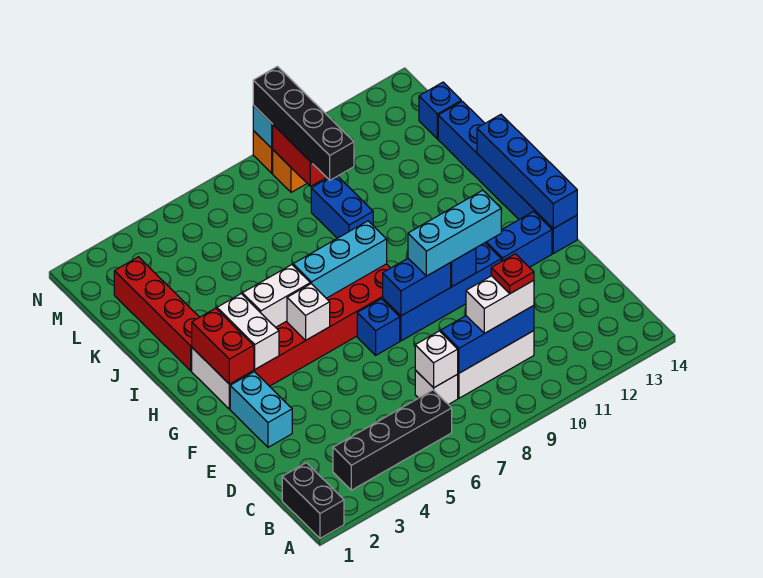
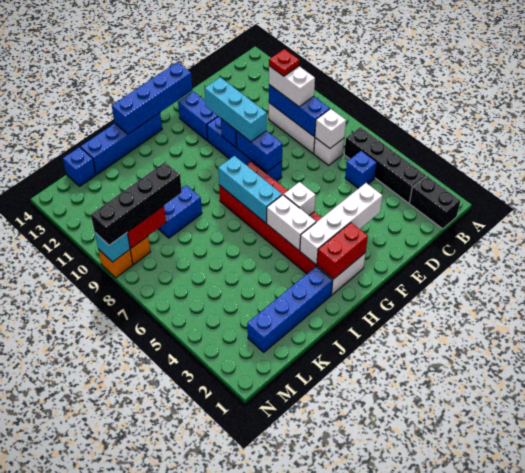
black 1x2 brick [282,463,344,538] -> black 1x2 brick turned to [409,176,460,229]
cyan 1x2 brick [230,372,292,447] -> none
blue 1x1 brick [357,299,400,355] -> blue 1x1 brick moved to [345,151,377,189]
blue 1x6 brick [438,101,577,253] -> blue 1x4 brick [80,113,162,174]
white 1x2 brick [217,294,279,369] -> white 1x4 brick [300,183,382,265]
red 1x4 brick [114,257,199,371] -> blue 1x4 brick [247,267,333,352]

